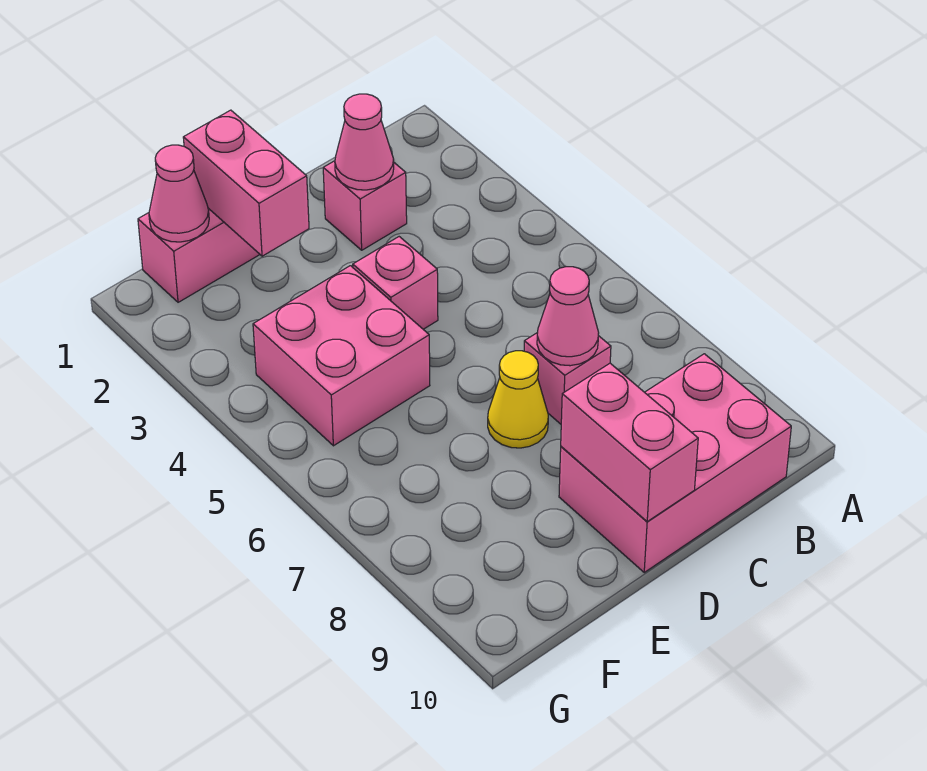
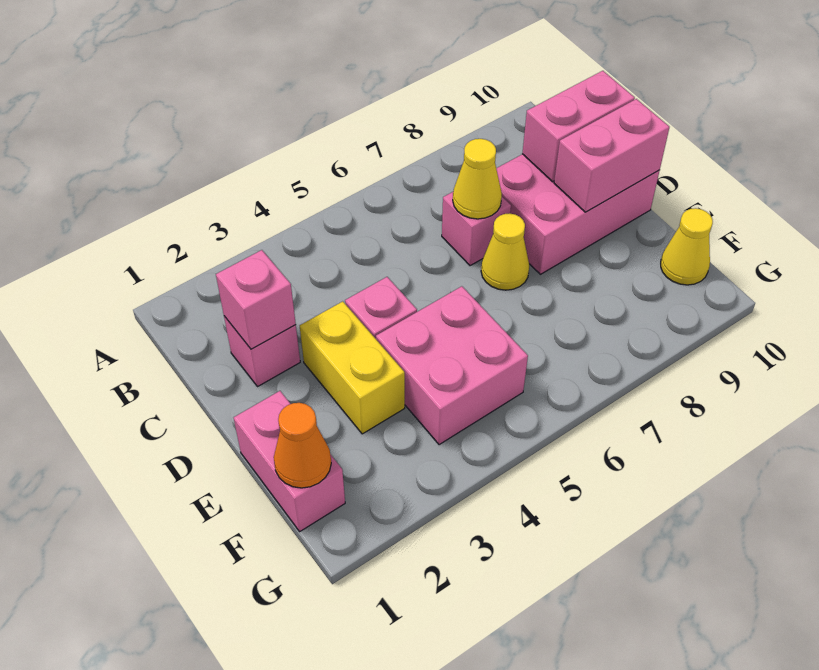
pink 2x3 brick [559,354,791,572] -> pink 2x3 brick turned to [496,154,660,274]
pink 1x1 cone [335,94,394,190] -> pink 1x1 brick [216,250,296,349]
pink 1x1 cone [537,267,599,366] -> yellow 1x1 cone [453,139,502,219]
none -> yellow 1x2 brick [300,301,405,434]
pink 1x2 brick [183,110,309,256] -> pink 1x2 brick moved to [522,71,635,182]
pink 1x1 cone [149,145,209,242] -> orange 1x1 cone [274,403,331,488]
none -> yellow 1x1 cone [661,208,713,285]

